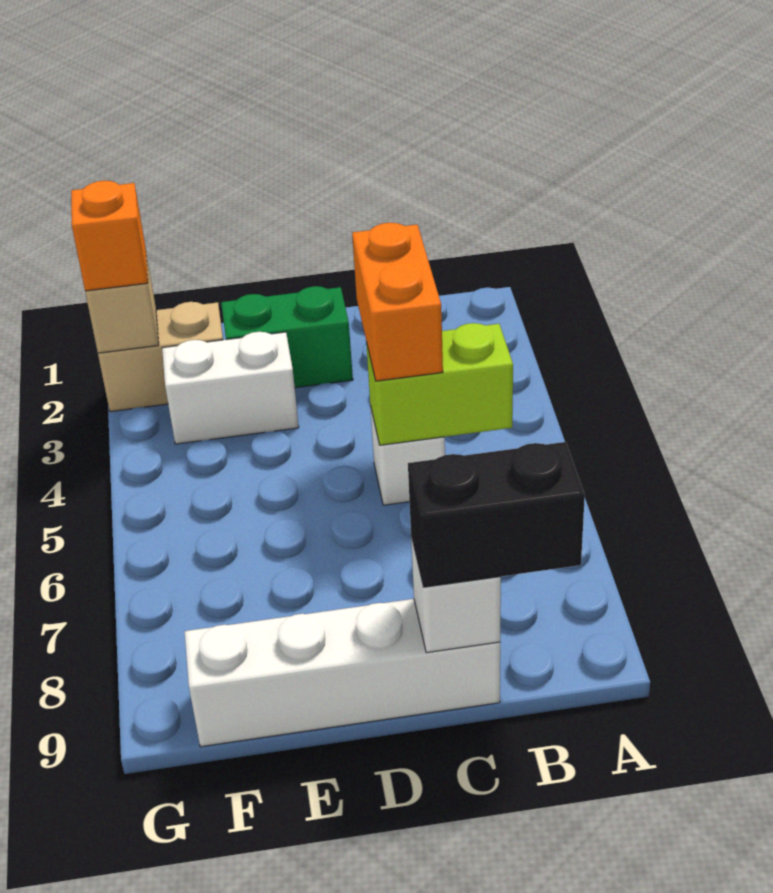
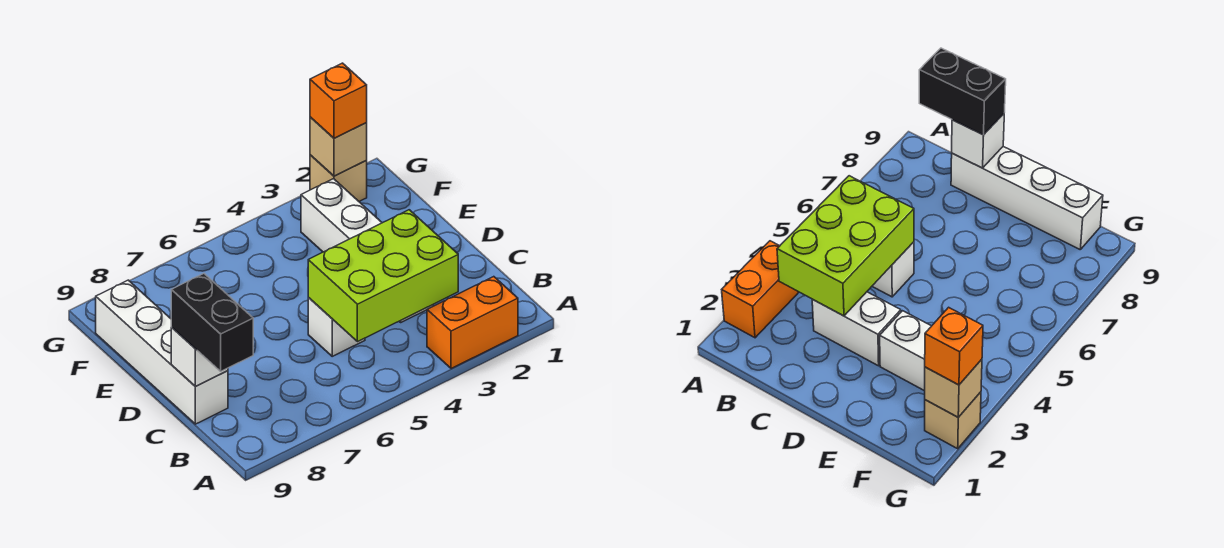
lime 1x2 brick [366,323,513,445] -> lime 2x3 brick [308,210,458,342]
none -> white 1x2 brick [812,292,901,366]
orange 1x2 brick [352,223,443,381] -> orange 1x2 brick moved to [427,277,518,369]
green 1x2 brick [221,286,353,388] -> none
tan 1x2 brick [98,302,223,412] -> tan 1x1 brick [310,155,367,201]

